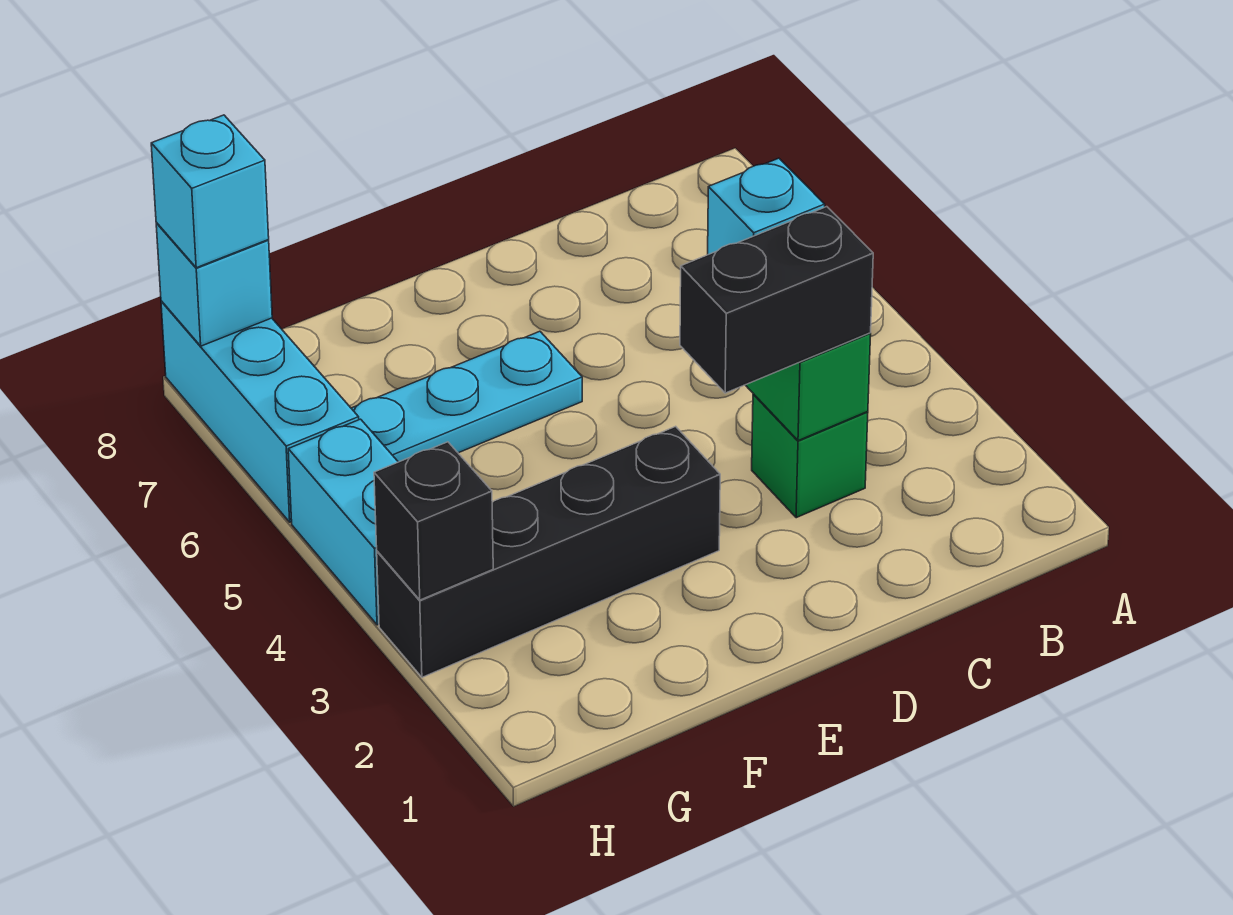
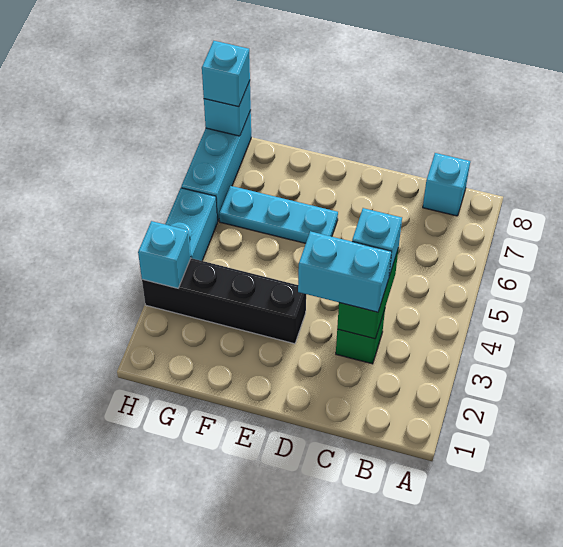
none -> cyan 1x1 brick [423,153,470,216]
black 1x2 brick [680,207,873,393] -> cyan 1x2 brick [298,231,391,312]
black 1x1 brick [374,442,493,600] -> cyan 1x1 brick [138,221,191,288]

